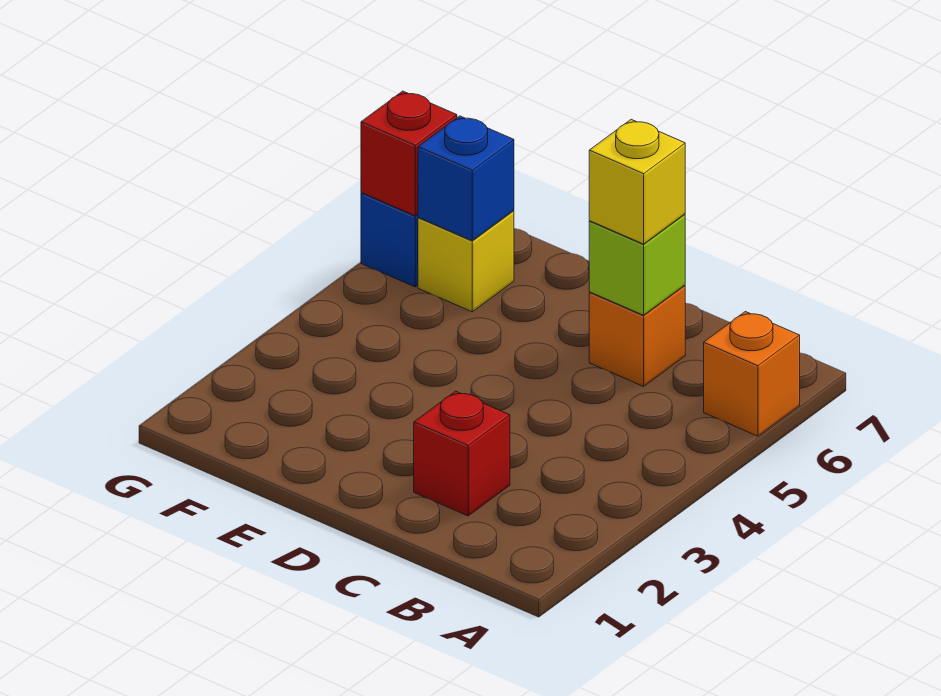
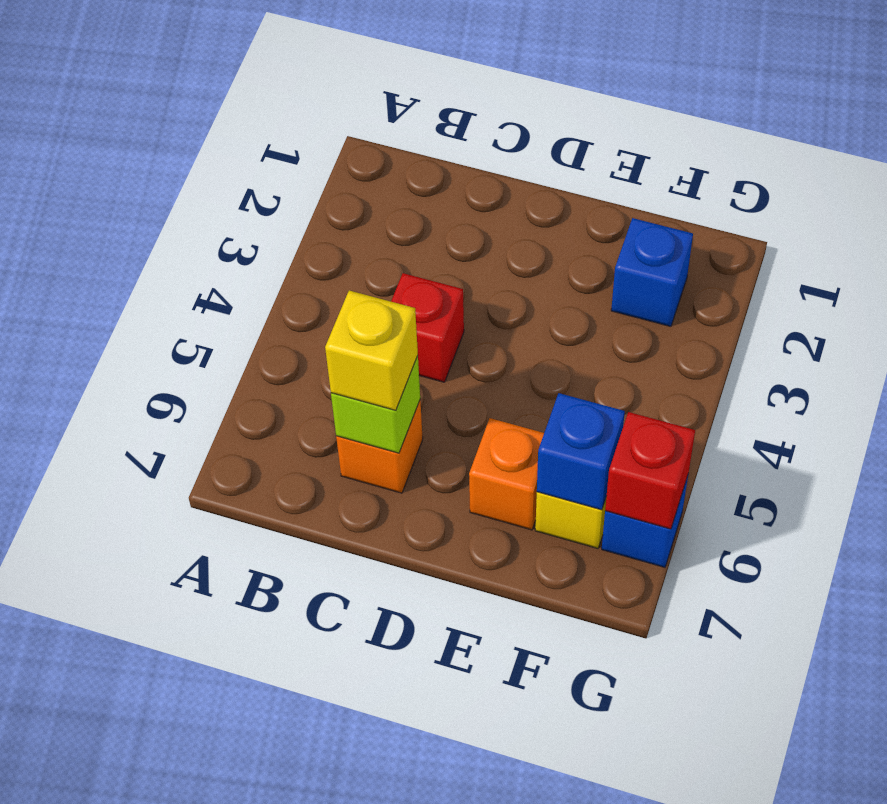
orange 1x1 brick [704,312,800,436] -> orange 1x1 brick moved to [469,418,544,530]
red 1x1 brick [414,391,510,516] -> red 1x1 brick moved to [391,273,464,382]
none -> blue 1x1 brick [611,218,693,327]

